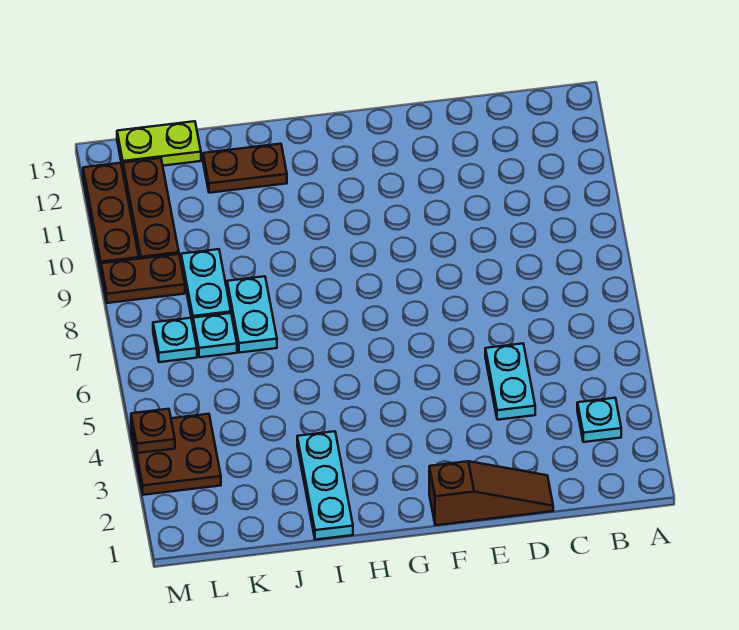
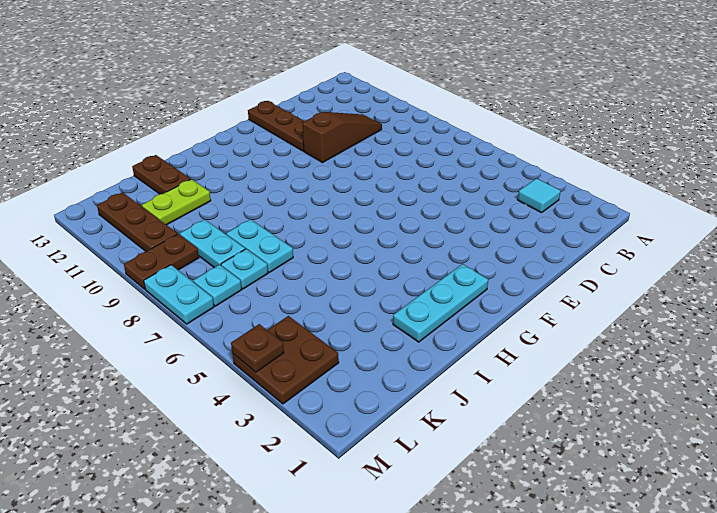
cyan 1x1 plate [577,398,621,442] -> cyan 1x1 tile [518,178,561,213]
brown 1x3 slope [429,461,553,525] -> brown 1x3 slope moved to [302,112,382,162]
cyan 1x2 plate [485,344,535,420] -> cyan 1x2 plate moved to [144,265,214,324]
cyan 1x3 plate [297,431,353,540] -> cyan 1x3 plate turned to [393,264,488,342]
brown 1x2 plate [203,144,287,193] -> brown 1x2 plate turned to [132,155,191,194]
lime 1x2 plate [117,121,201,169] -> lime 1x2 plate moved to [142,179,211,225]
brown 1x3 plate [83,163,139,269] -> brown 1x3 plate moved to [248,101,304,151]

